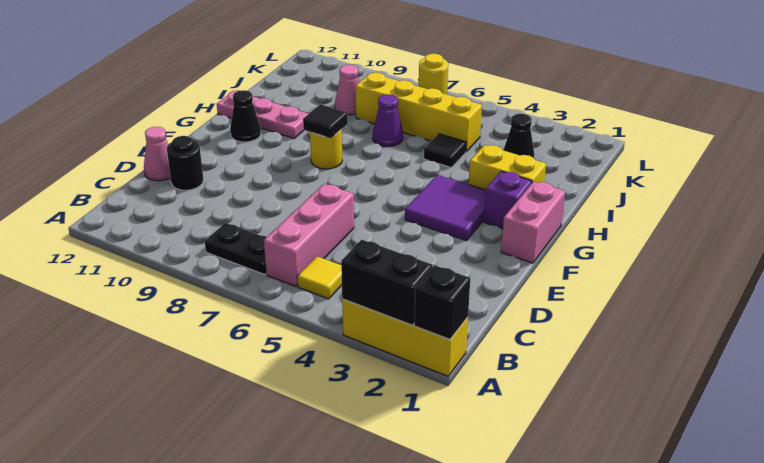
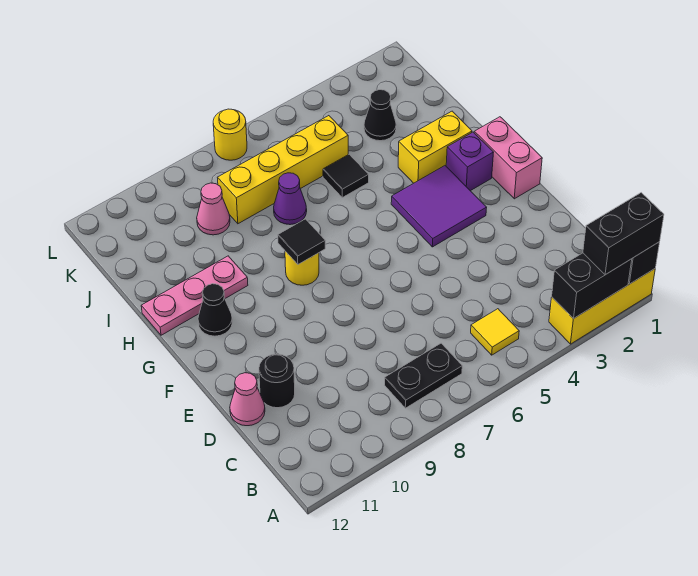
none -> black 1x2 brick [583,193,664,275]
pink 1x3 brick [264,184,354,286] -> none

